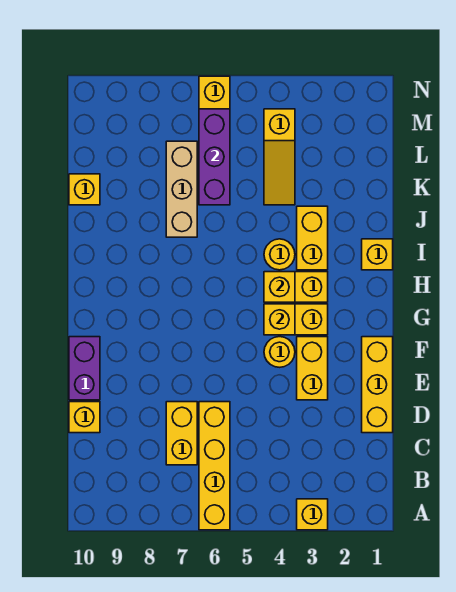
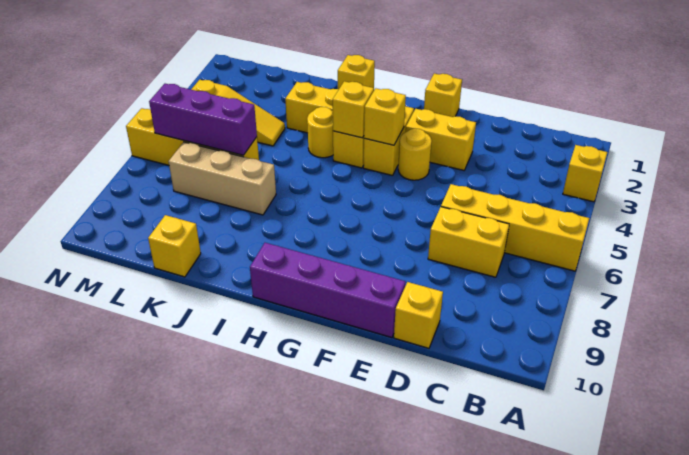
yellow 1x3 brick [362,337,393,433] -> yellow 1x1 brick [424,73,462,117]
purple 1x2 brick [69,337,100,400] -> purple 1x4 brick [250,243,406,338]

